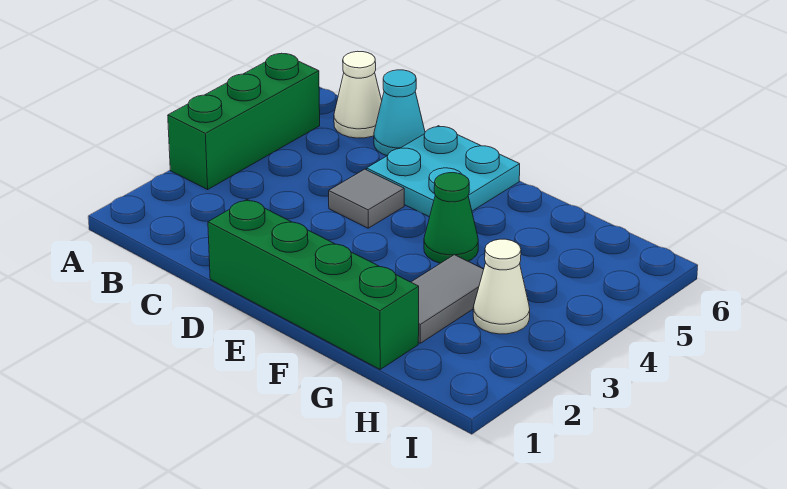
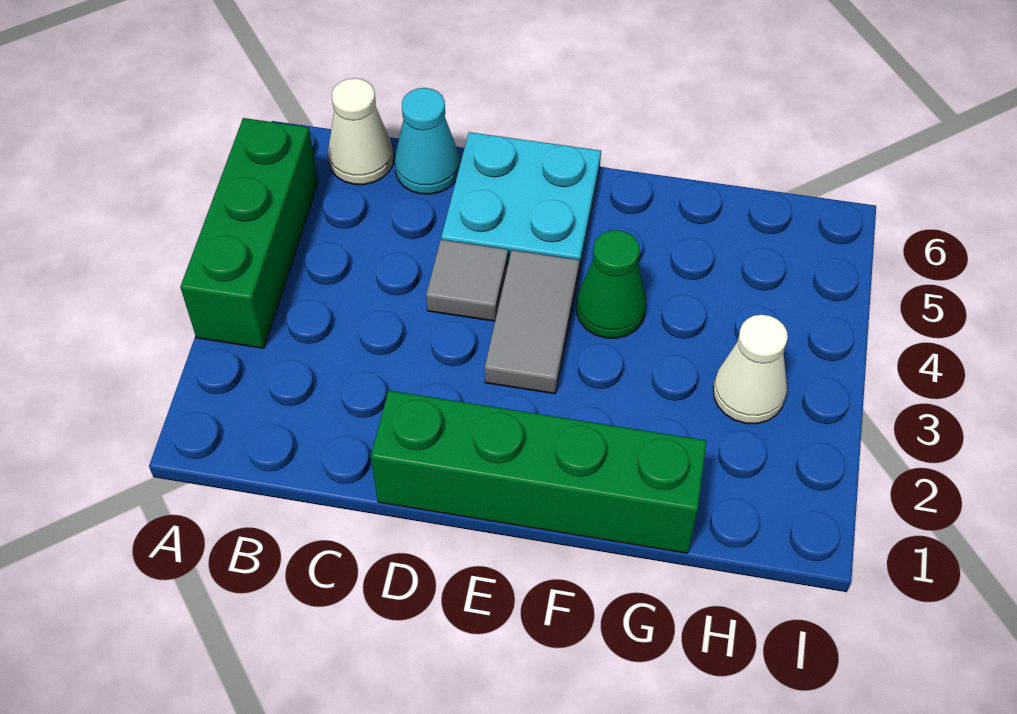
grey 1x2 tile [411,255,484,343] -> grey 1x2 tile moved to [485,250,580,394]

